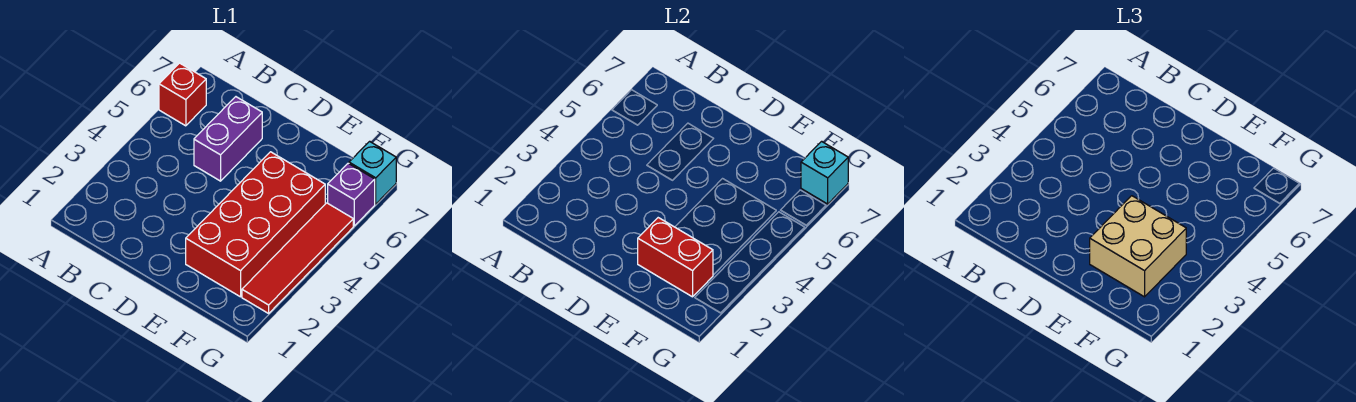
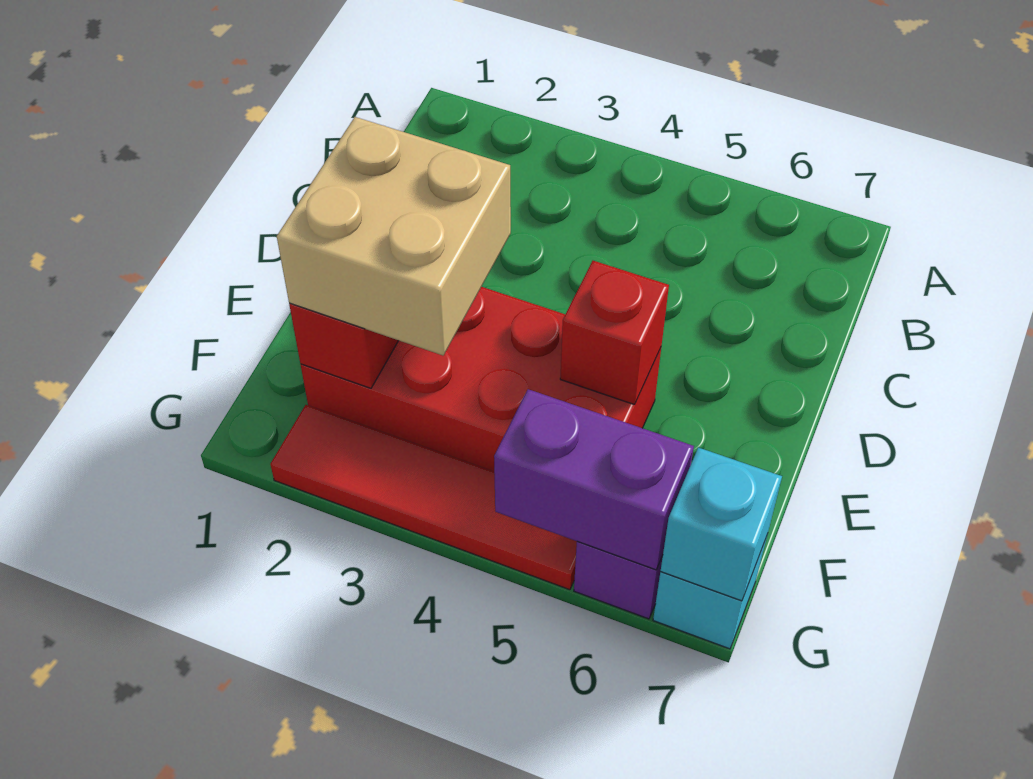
red 1x1 brick [159,63,206,126] -> red 1x1 brick moved to [560,261,669,405]
purple 1x2 brick [194,97,262,181] -> purple 1x2 brick moved to [494,389,694,570]

